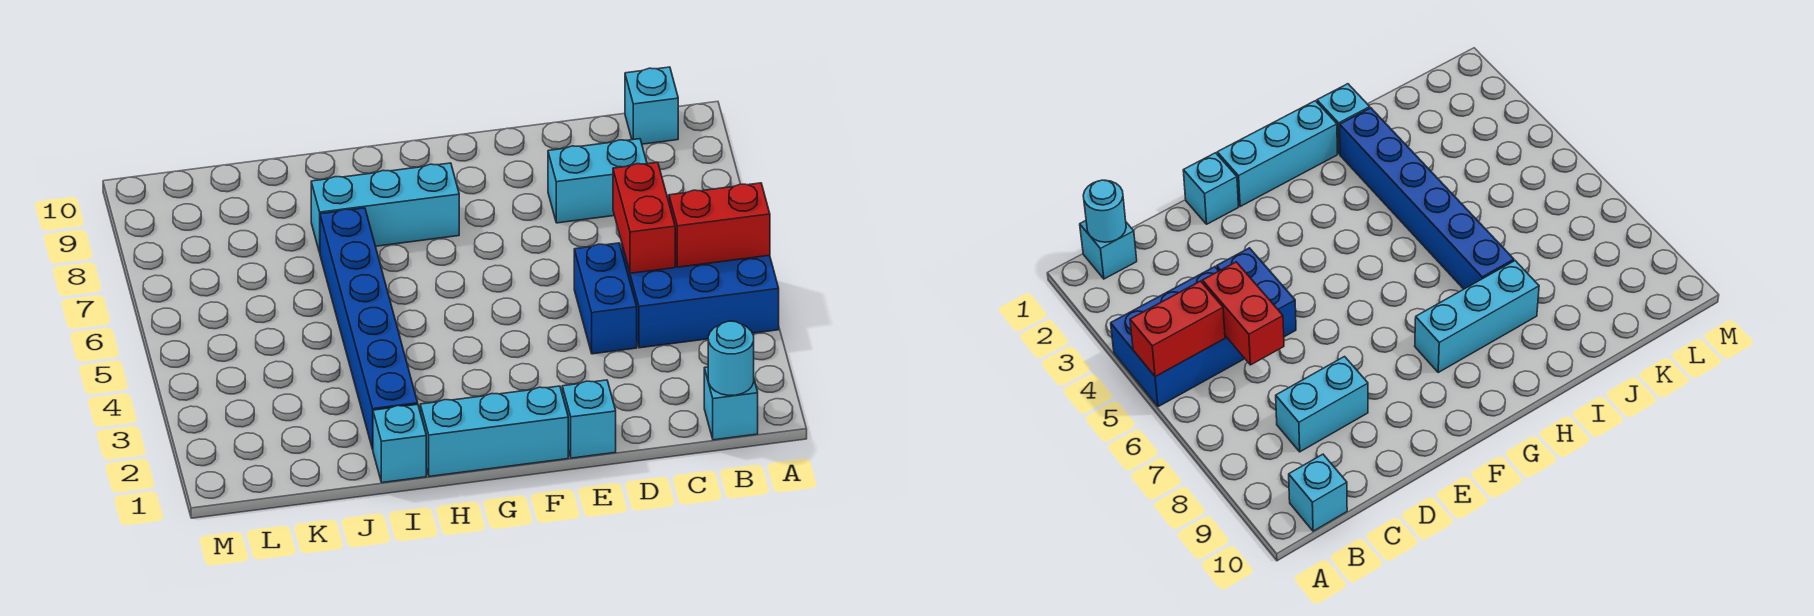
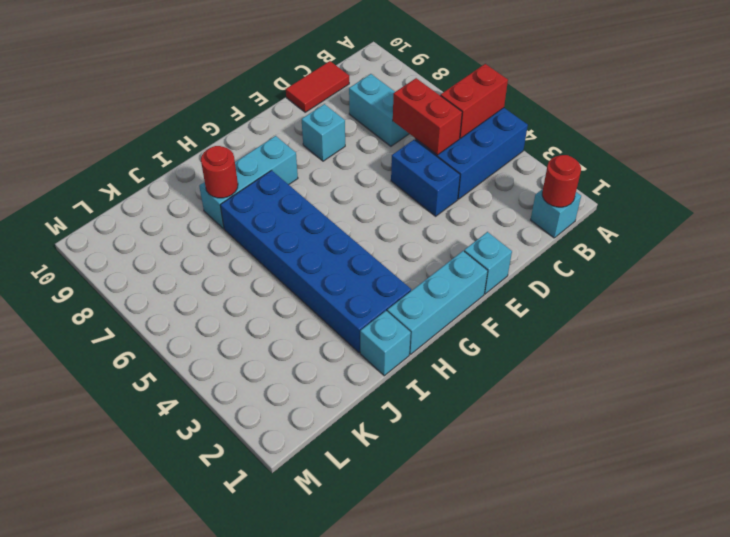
cyan 1x1 round brick [708,321,754,395] -> red 1x1 round brick [542,155,581,207]
cyan 1x1 brick [625,67,678,144] -> cyan 1x1 brick moved to [302,104,345,161]
cyan 1x2 brick [548,139,647,223] -> cyan 1x2 brick turned to [349,74,409,146]
none -> red 1x2 tile [286,61,349,112]
blue 1x6 brick [320,208,418,449] -> blue 2x6 brick [220,170,411,353]
none -> red 1x1 round brick [201,146,238,198]

